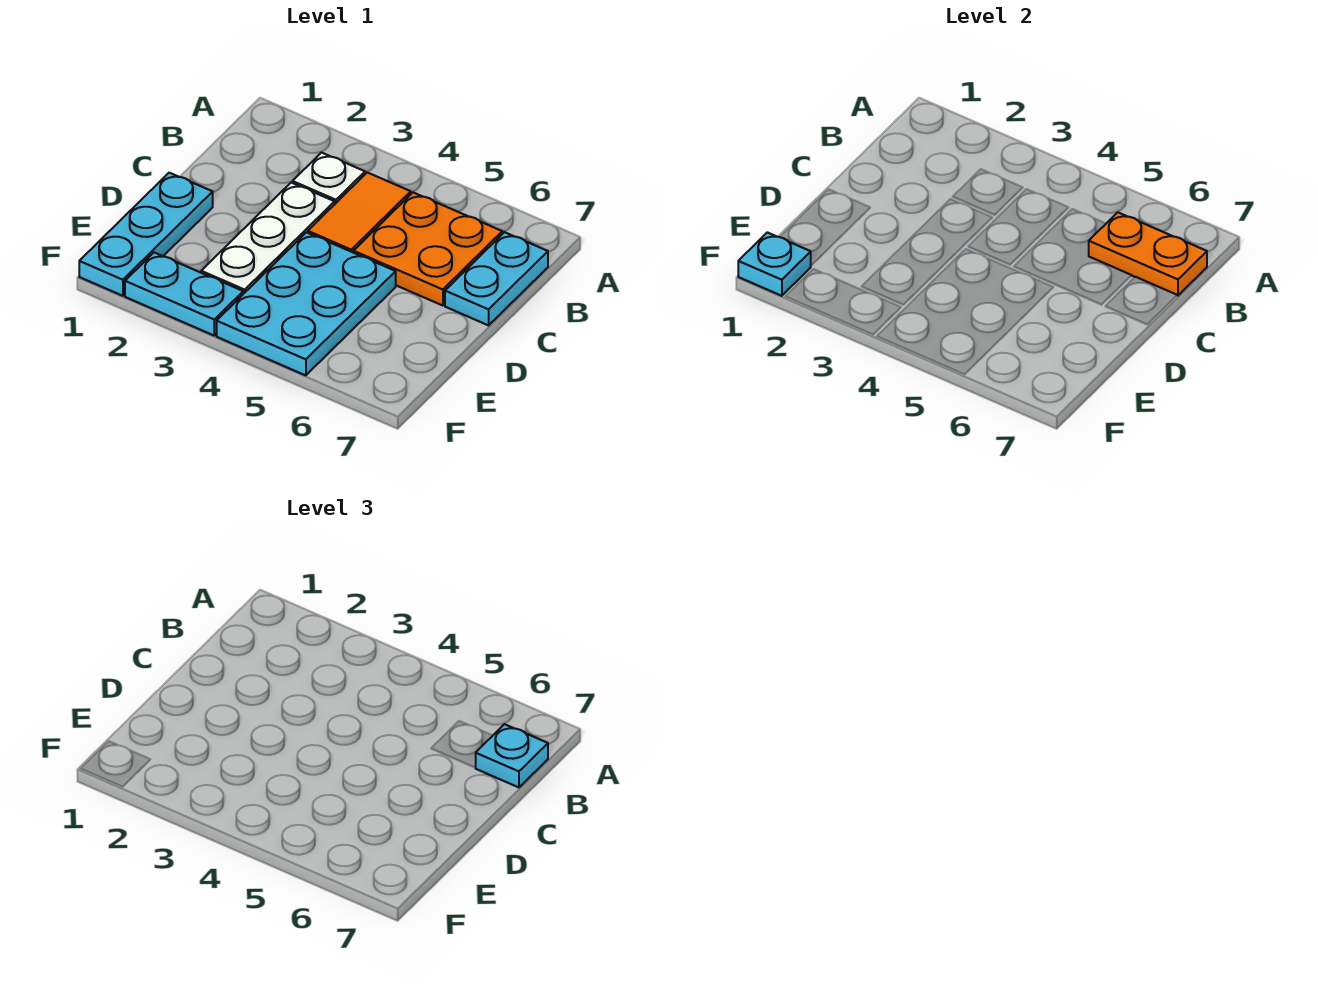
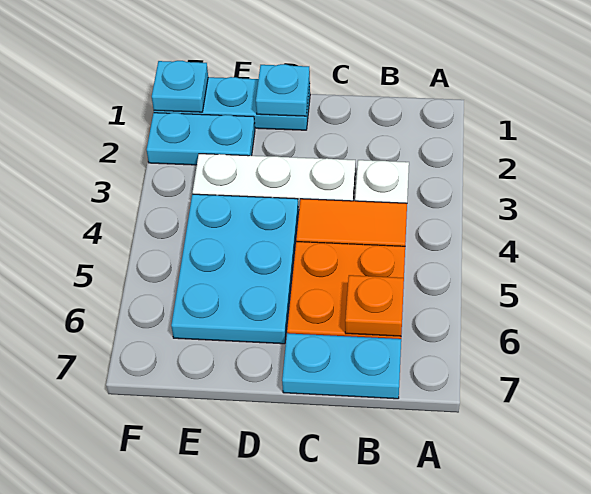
orange 1x2 plate [1089,212,1207,295] -> orange 1x1 plate [345,275,404,336]
cyan 1x1 plate [476,724,548,787] -> cyan 1x1 plate moved to [256,64,310,116]
cyan 2x3 plate [217,232,396,375] -> cyan 2x3 plate turned to [171,194,298,344]
cyan 1x2 plate [125,253,243,335] -> cyan 1x2 plate turned to [147,113,255,165]

